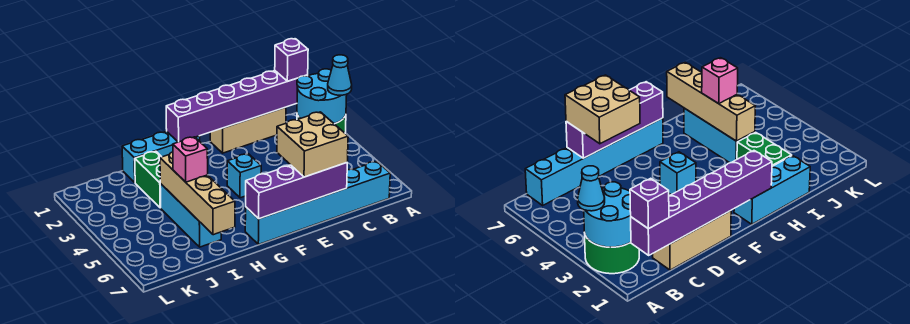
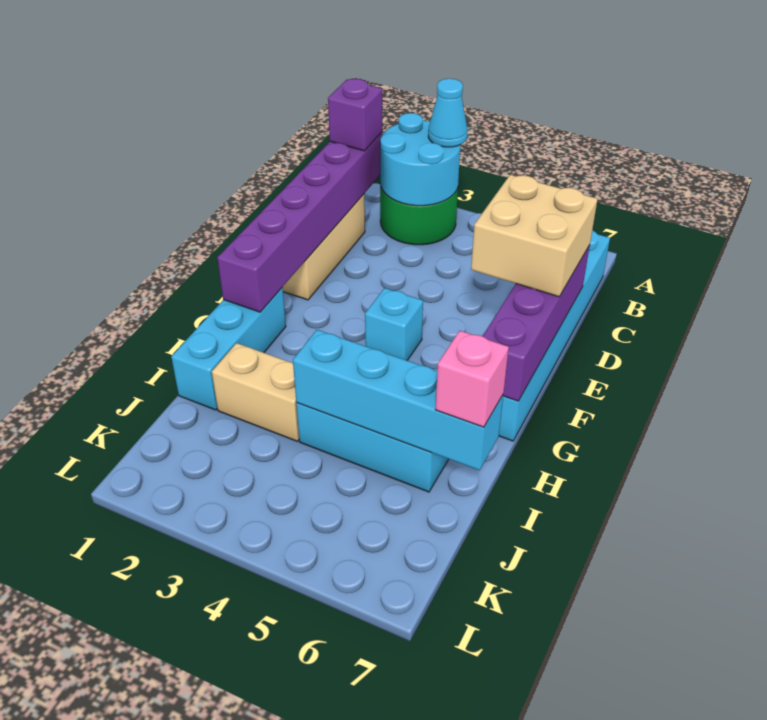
green 1x2 brick [135,151,161,208] -> tan 1x2 brick [212,343,299,441]
tan 1x4 brick [160,152,235,235] -> cyan 1x4 brick [293,330,503,470]
pink 1x1 brick [173,137,208,182] -> pink 1x1 brick moved to [435,331,509,427]

